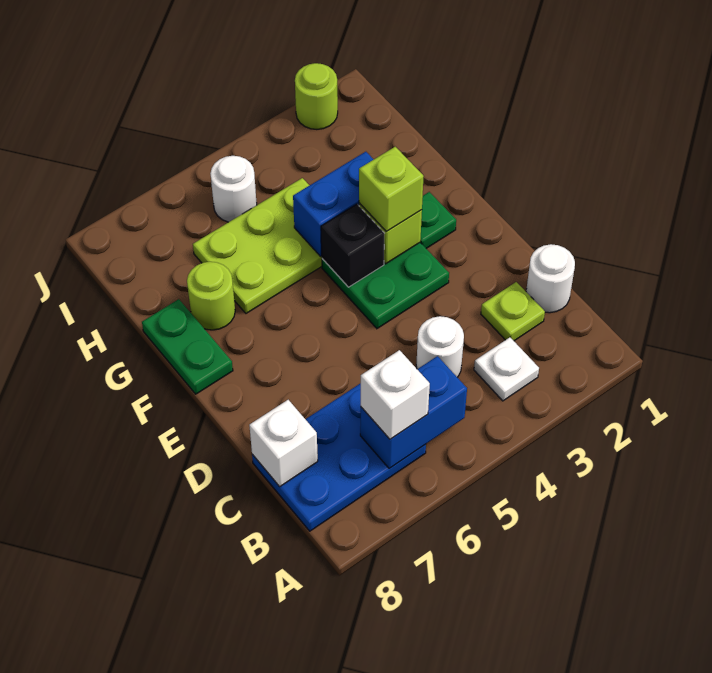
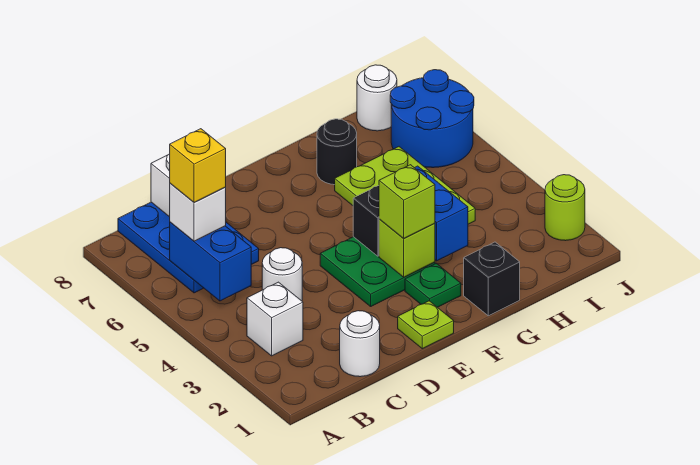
white 1x1 plate [474,337,539,401] -> white 1x1 brick [247,282,303,356]
none -> yellow 1x1 brick [170,129,226,203]
lime 1x1 plate [481,282,545,341] -> lime 1x1 plate moved to [398,301,454,349]
green 1x2 plate [142,299,233,394] -> none
none -> black 1x1 brick [464,242,520,316]
lime 1x1 round brick [187,262,235,330] -> black 1x1 round brick [317,119,357,185]
white 1x1 round brick [210,156,257,222] -> white 1x1 round brick moved to [357,65,397,131]
none -> blue 2x2 round brick [390,70,474,168]

